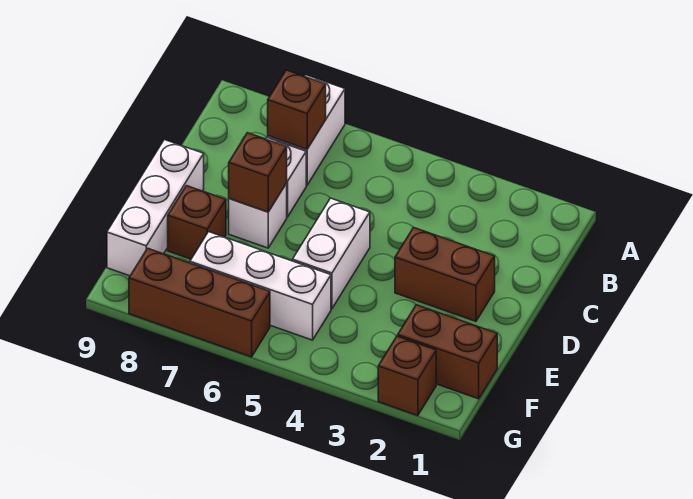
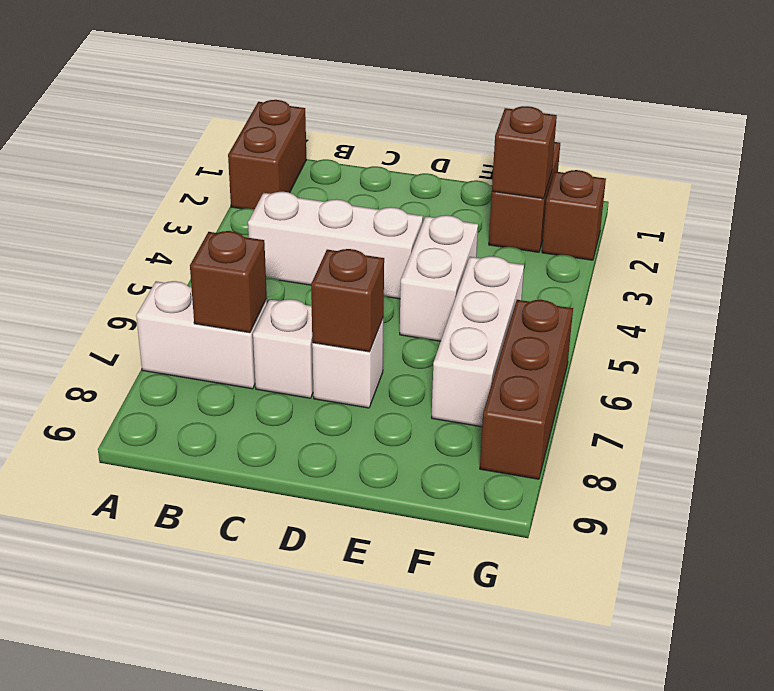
brown 1x2 brick [395,228,495,321] -> brown 1x2 brick moved to [228,100,306,209]
white 1x2 brick [292,198,370,309] -> white 1x2 brick turned to [400,215,478,341]
white 1x3 brick [107,140,204,276] -> white 1x3 brick moved to [248,192,423,299]
brown 1x1 brick [168,186,226,259] -> brown 1x1 brick moved to [492,106,557,199]

